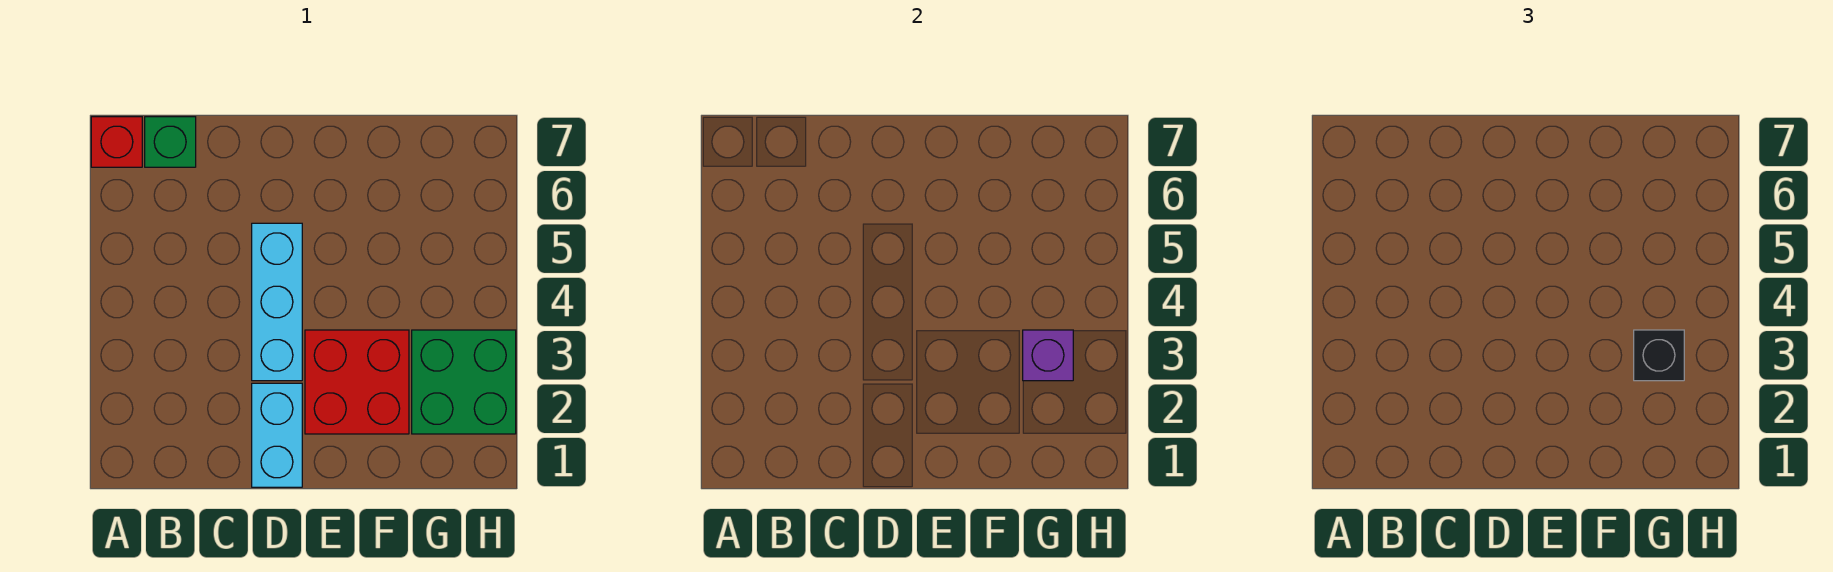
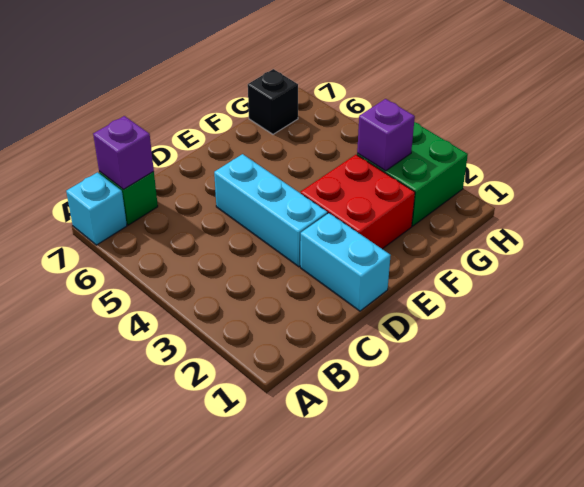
red 1x1 brick [91,117,142,167] -> cyan 1x1 brick [66,172,127,245]
none -> purple 1x1 brick [93,116,154,190]
black 1x1 brick [1634,330,1684,381] -> black 1x1 brick moved to [248,69,298,134]

